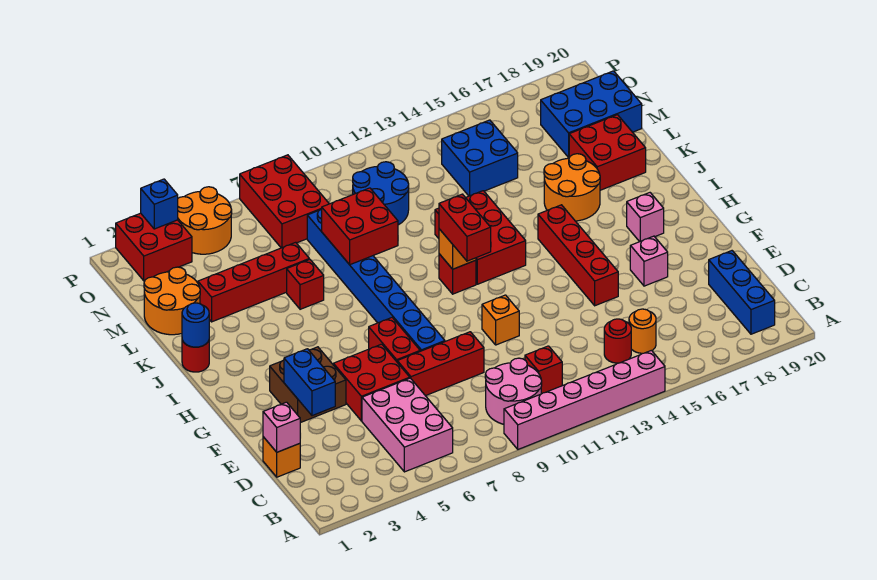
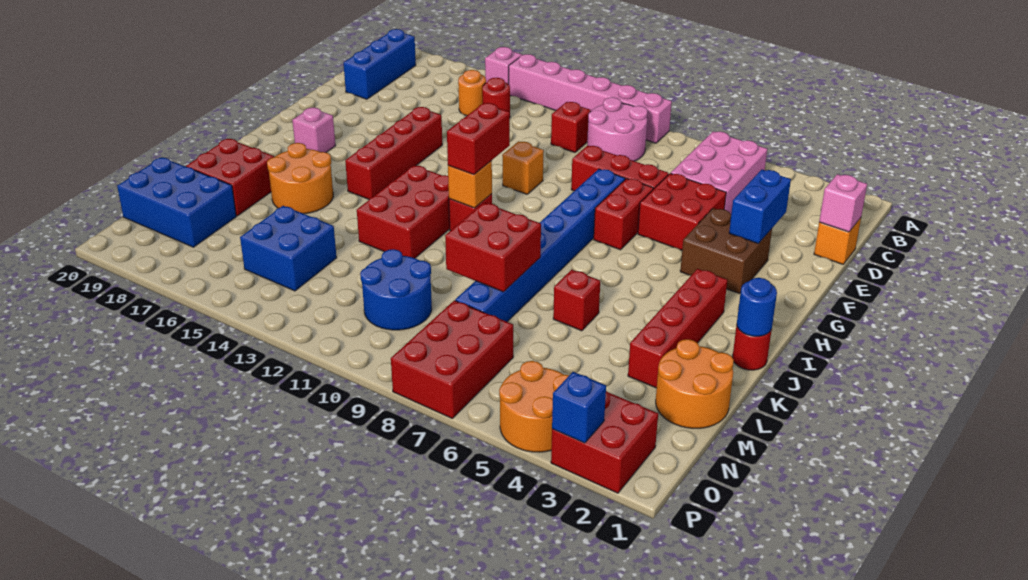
pink 1x1 brick [630,236,668,286] -> pink 1x1 brick moved to [485,47,522,84]
red 1x4 brick [198,242,309,322] -> red 1x4 brick turned to [628,269,727,388]

